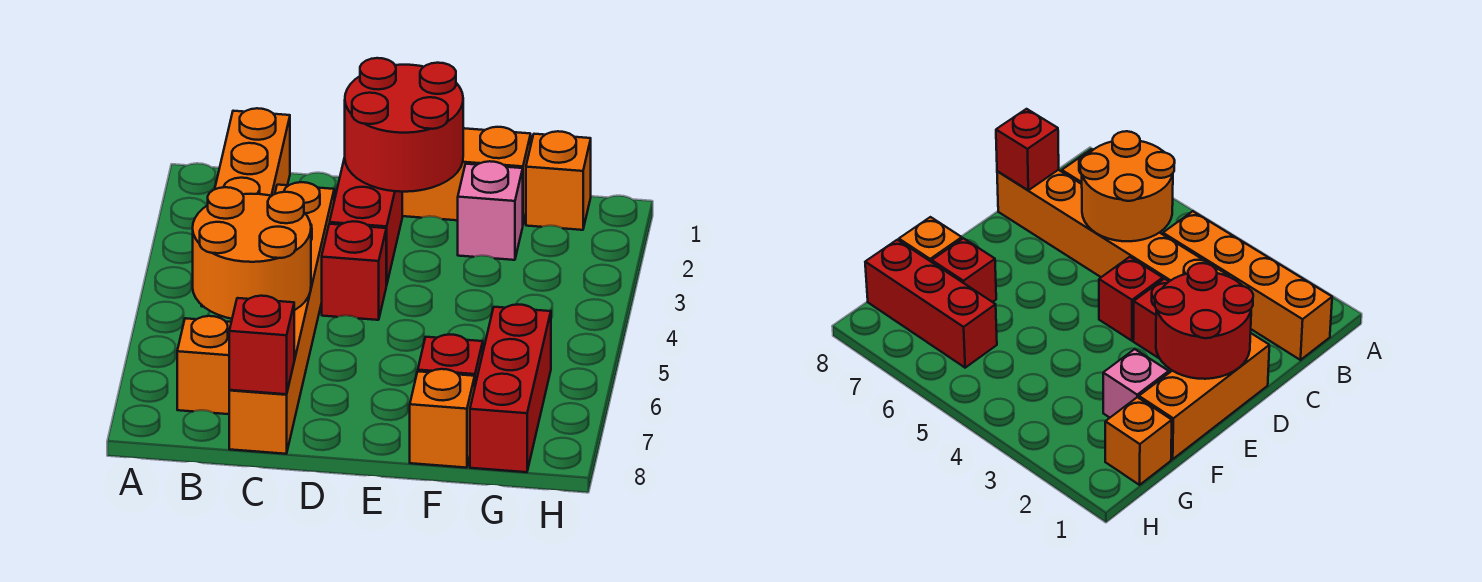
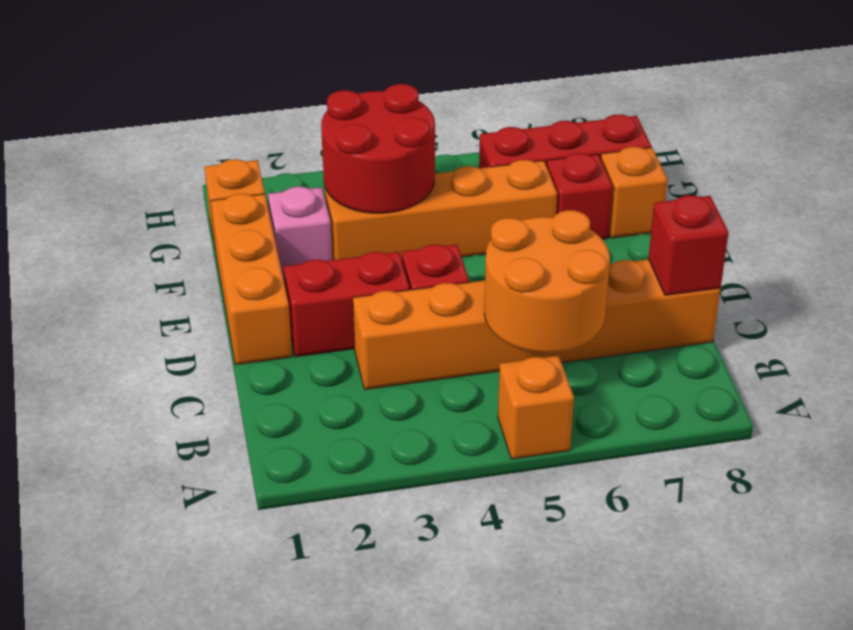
orange 1x4 brick [201,108,290,307] -> orange 1x4 brick moved to [325,160,557,260]
orange 1x1 brick [177,316,231,414] -> orange 1x1 brick moved to [498,356,574,459]
red 2x2 round brick [345,58,463,192] -> red 2x2 round brick moved to [321,84,435,213]

